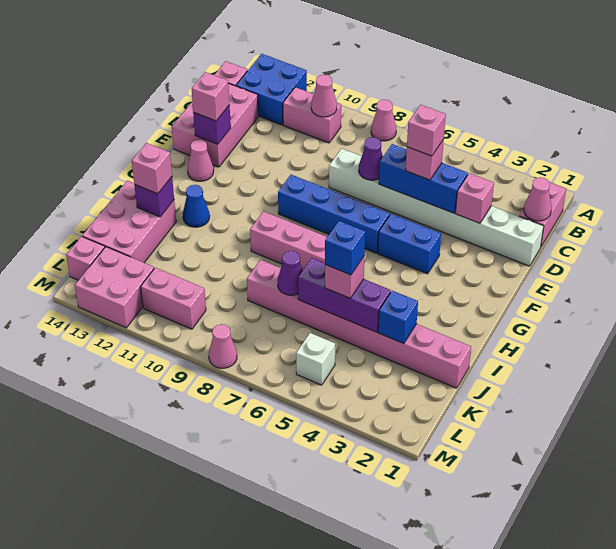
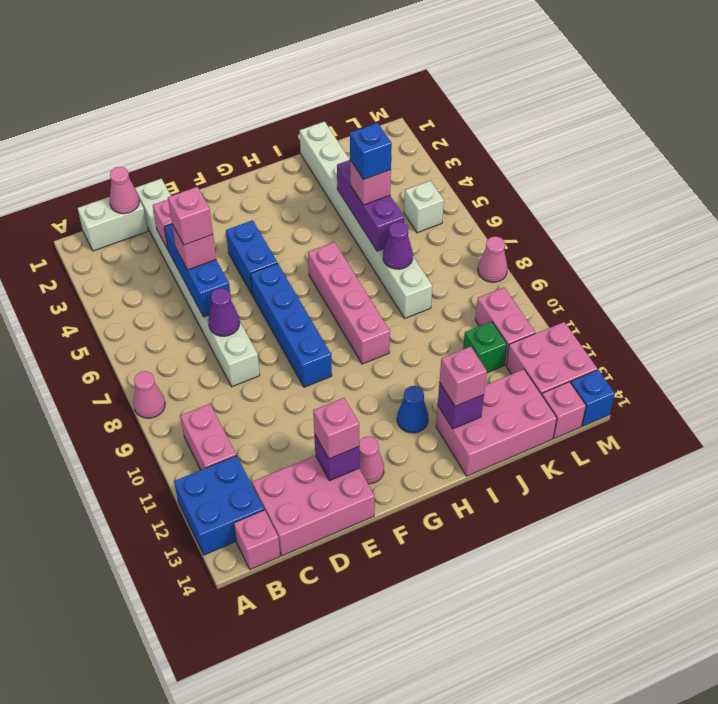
pink 1x2 brick [519,183,566,246] -> white 1x2 brick [78,197,148,251]
pink 1x1 cone [311,75,337,117] -> none
pink 1x8 brick [247,260,471,388] -> white 1x8 brick [300,121,432,318]
blue 1x1 brick [378,291,418,344] -> blue 1x1 brick moved to [571,370,615,426]
none -> green 1x1 brick [463,321,507,373]

